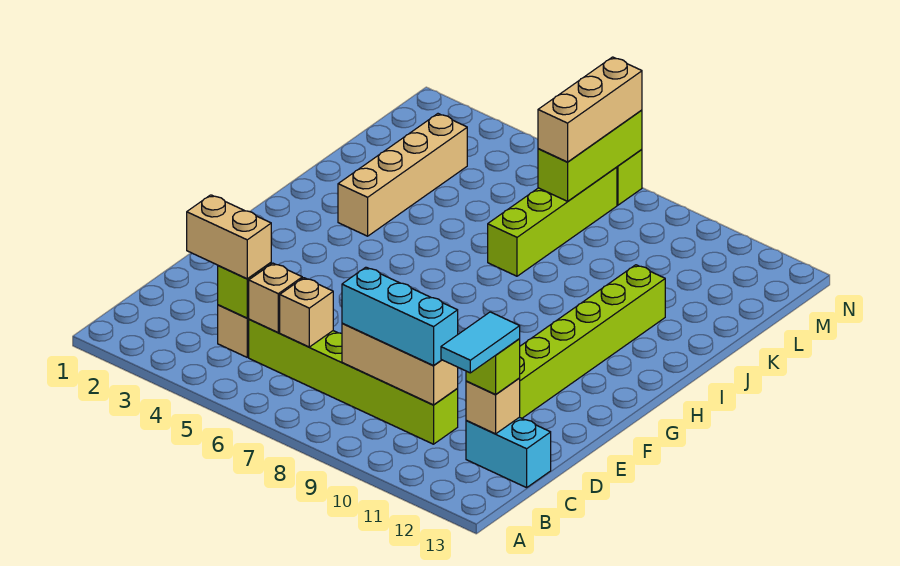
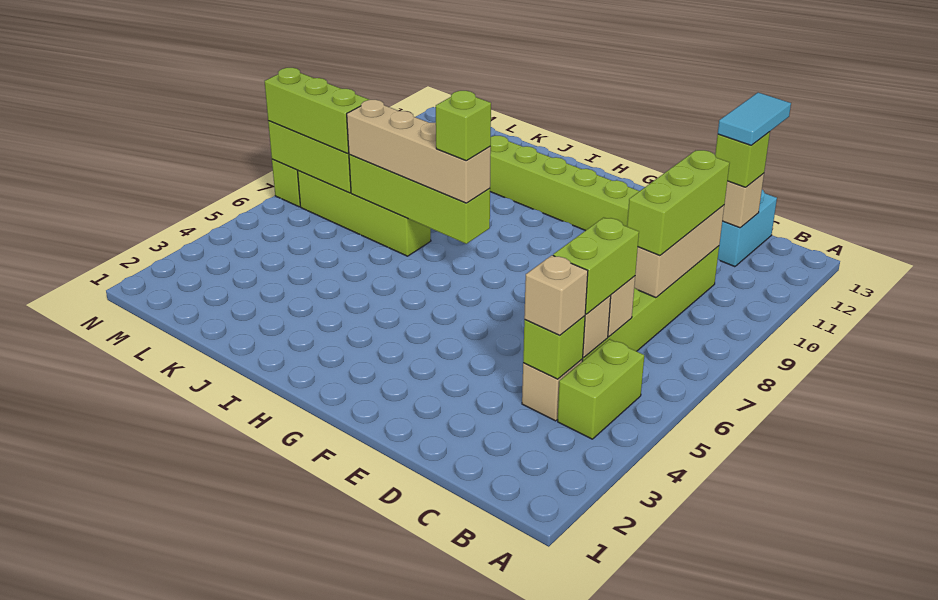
none -> lime 1x2 brick [558,339,644,439]
cyan 1x2 tile [441,312,520,373] -> cyan 1x2 tile turned to [718,93,791,145]
tan 1x2 brick [187,195,271,279] -> tan 1x1 brick [524,255,588,335]
none -> lime 1x2 brick [553,218,639,314]
cyan 1x3 brick [342,267,458,366] -> lime 1x3 brick [627,150,730,256]
none -> lime 1x4 brick [349,155,490,244]
none -> lime 1x1 brick [436,91,491,161]
tan 1x4 brick [338,114,467,236] -> tan 1x4 brick moved to [347,100,491,203]
tan 1x3 brick [538,57,642,162] -> lime 1x3 brick [265,68,369,153]

